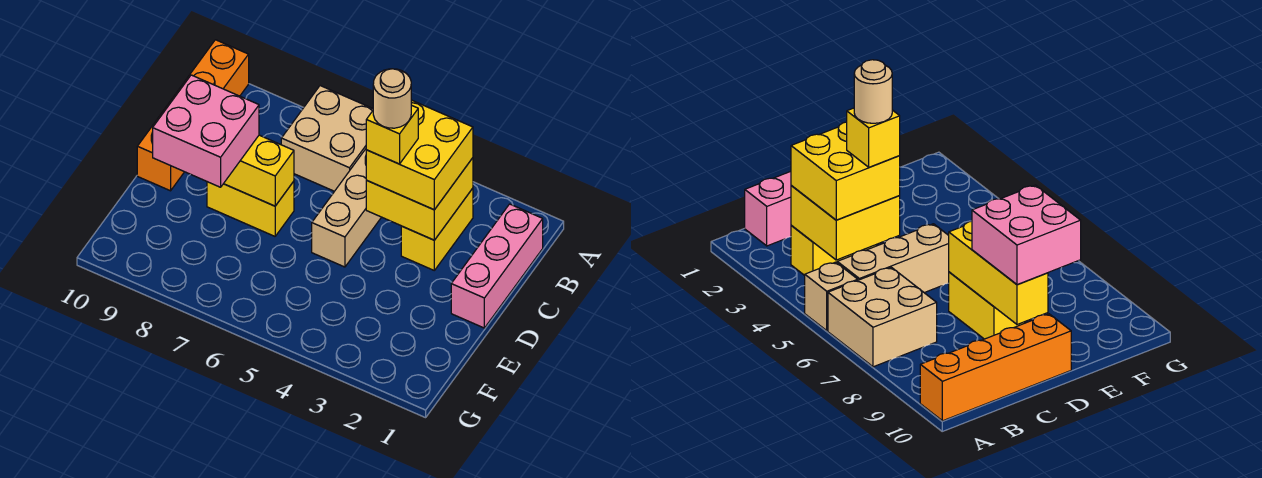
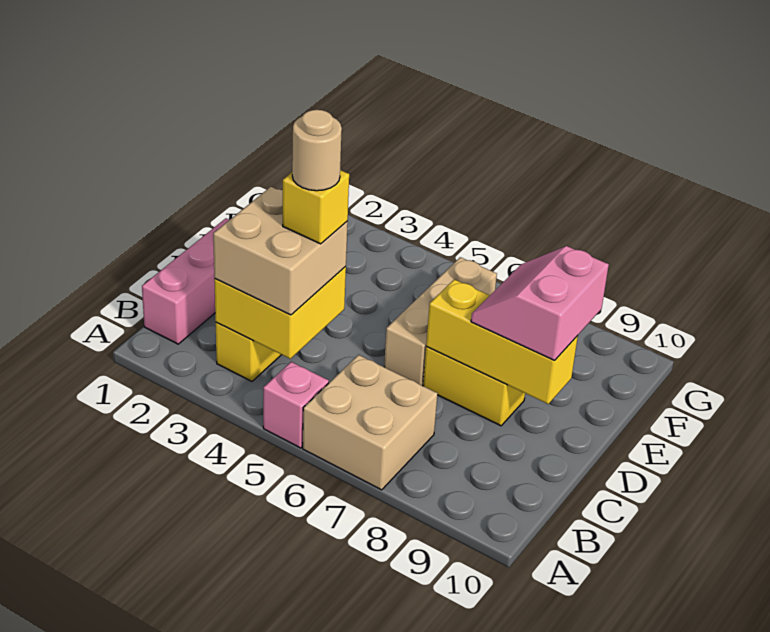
tan 1x1 brick [805,262,858,331] -> pink 1x1 brick [263,362,329,448]
orange 1x4 brick [137,40,249,191] -> none
yellow 2x2 brick [366,100,473,210] -> tan 2x2 brick [213,187,348,315]
tan 1x3 brick [312,149,381,267] -> tan 1x3 brick moved to [384,257,497,386]
pink 2x2 brick [153,75,259,187] -> pink 2x2 slope [471,246,609,360]

